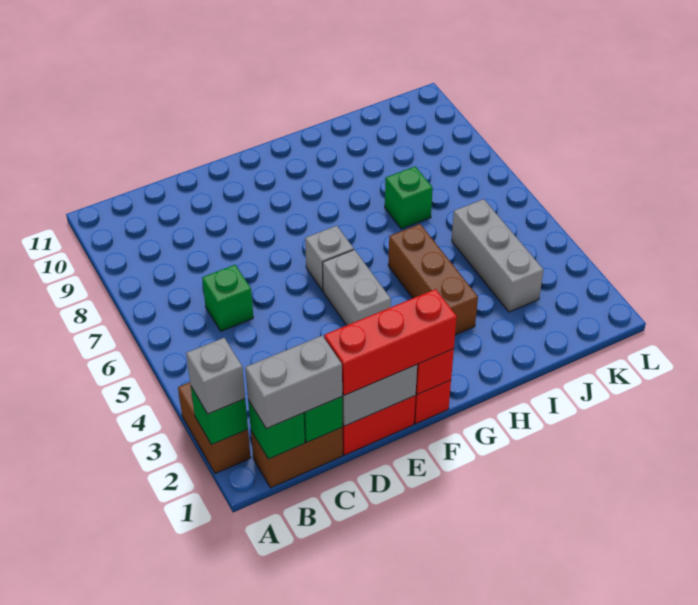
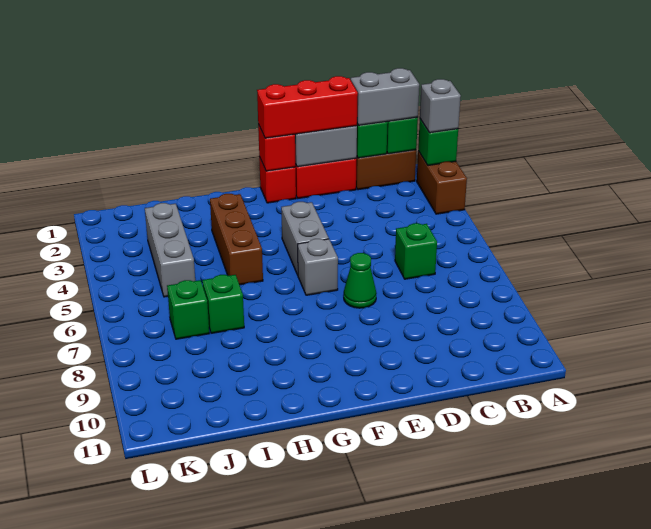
none -> green 1x1 cone [344,253,377,308]
none -> green 1x1 brick [167,280,209,339]

